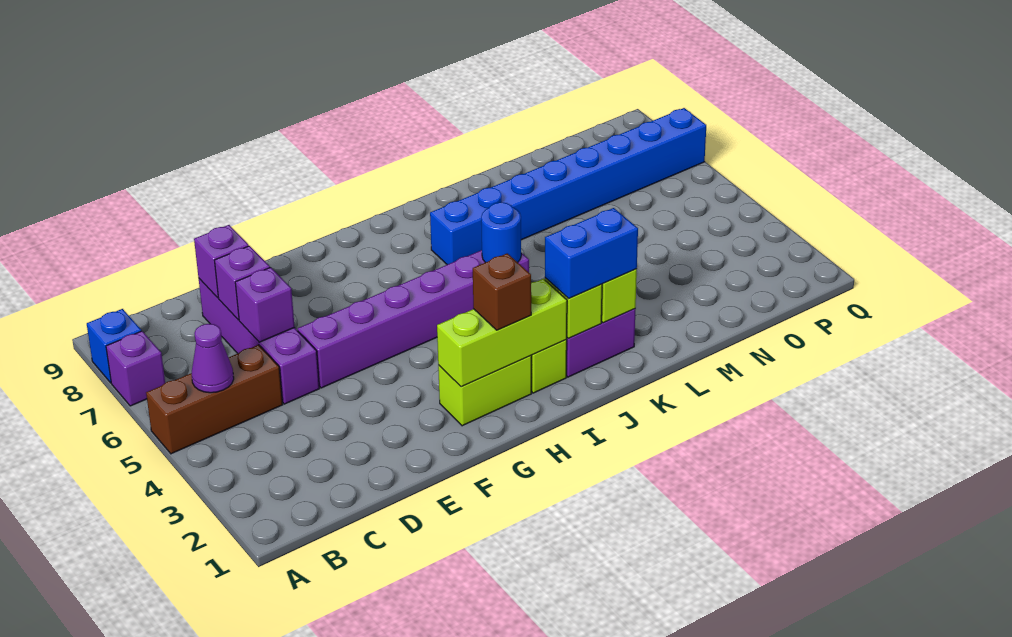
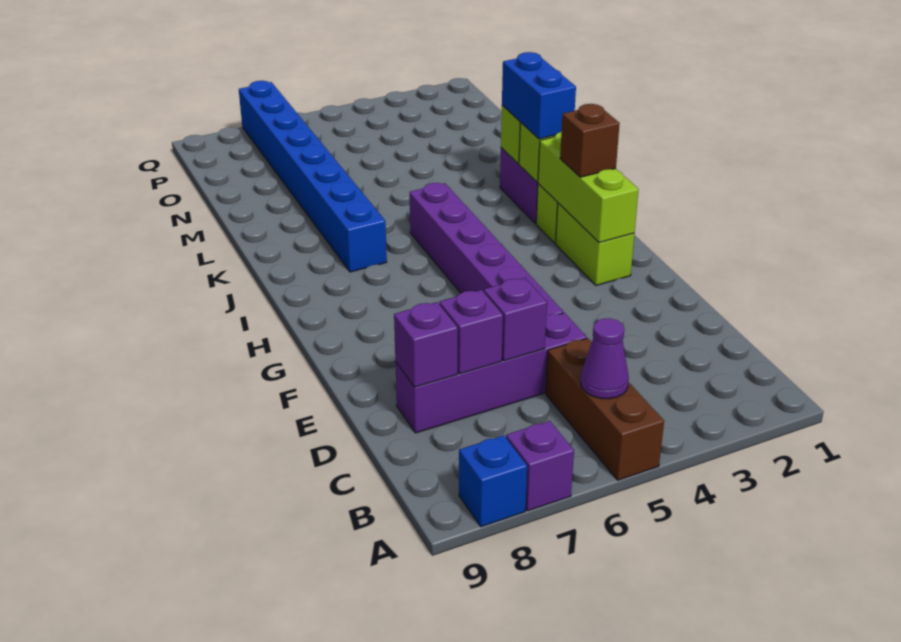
blue 1x1 round brick [481,202,521,263] -> none

